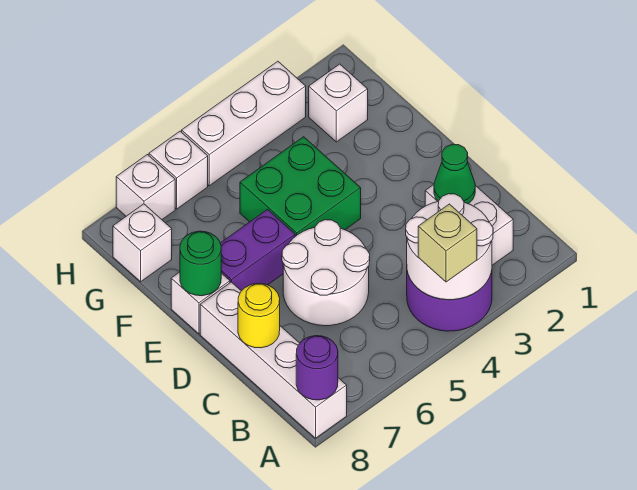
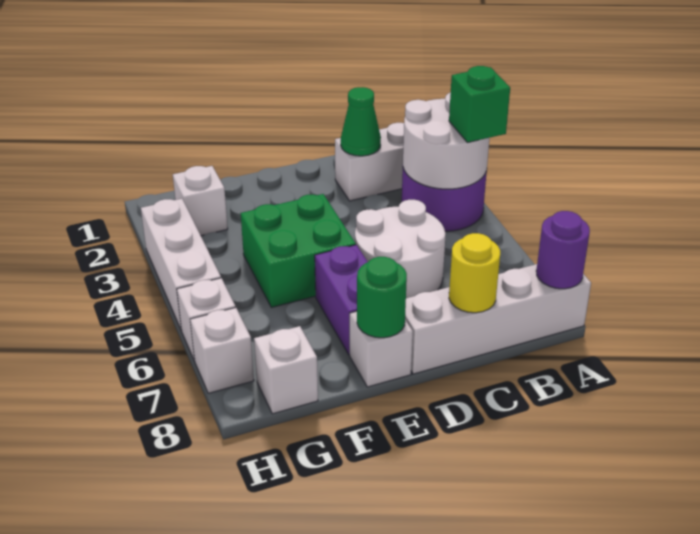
tan 1x1 brick [418,204,477,282] -> green 1x1 brick [449,66,510,143]

